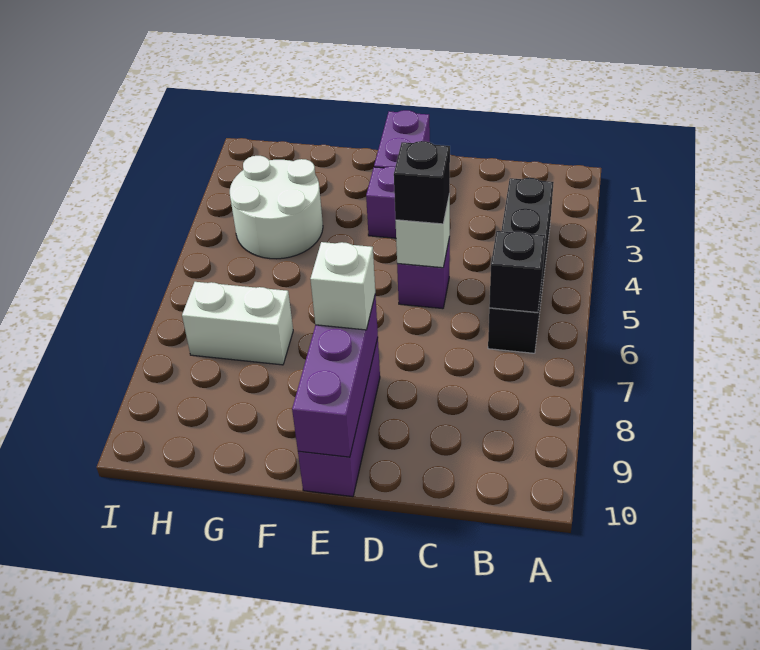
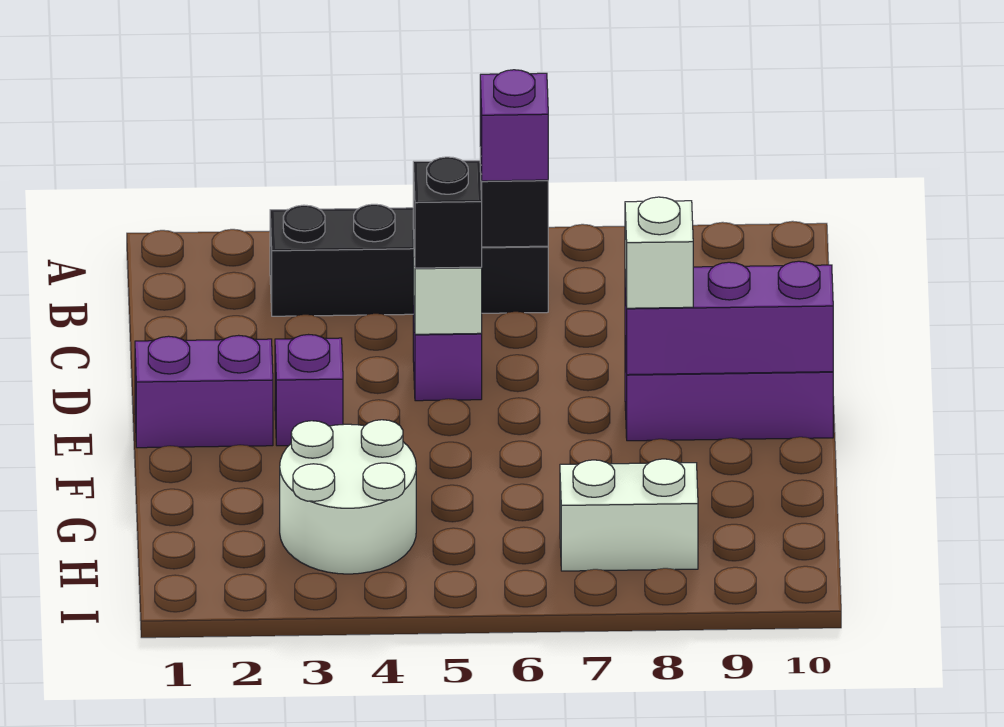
none -> purple 1x1 brick [480,70,548,181]
white 1x2 brick [182,282,293,365] -> white 1x2 brick turned to [560,459,698,571]

